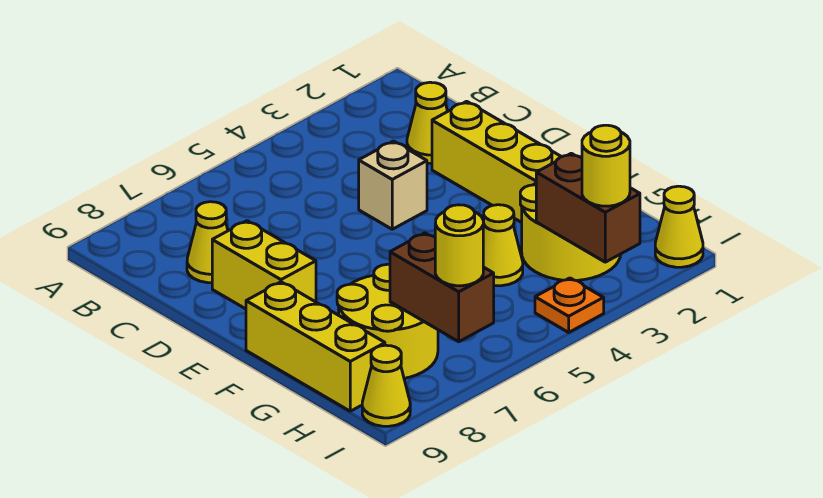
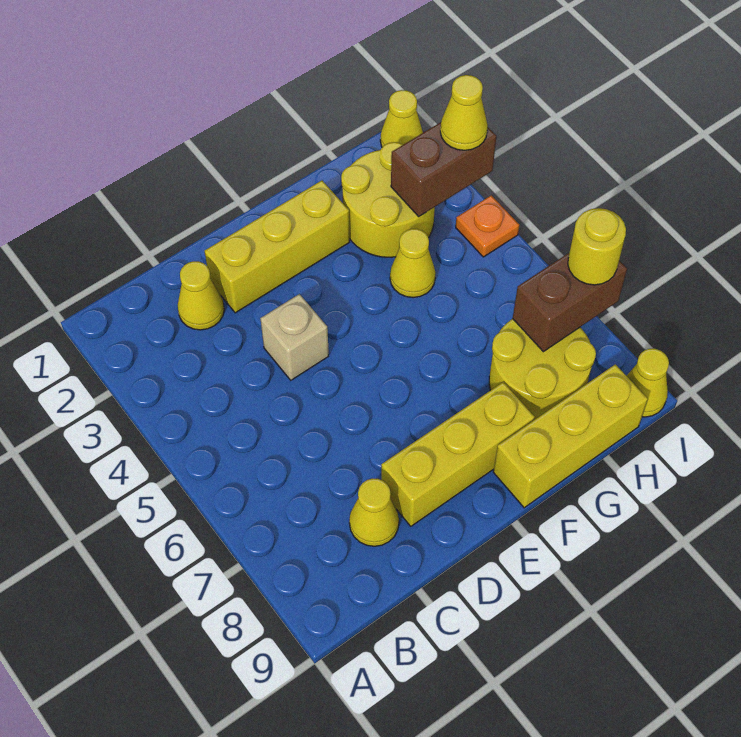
yellow 1x2 brick [212,221,316,309] -> yellow 1x3 brick [381,382,535,526]
yellow 1x1 round brick [582,125,630,206] -> yellow 1x1 cone [440,75,488,150]

